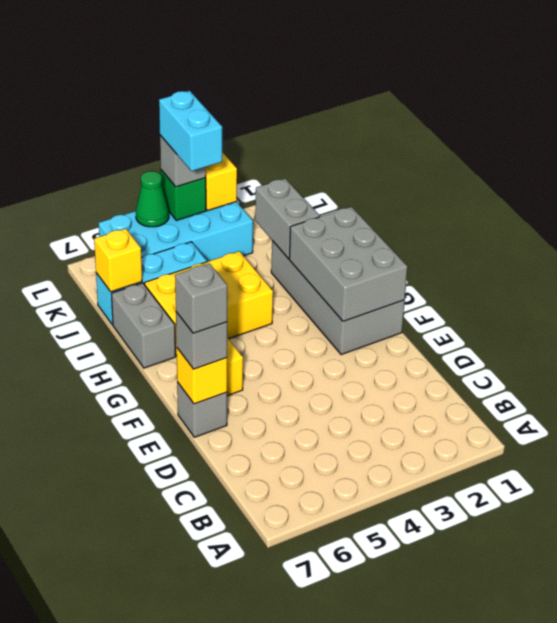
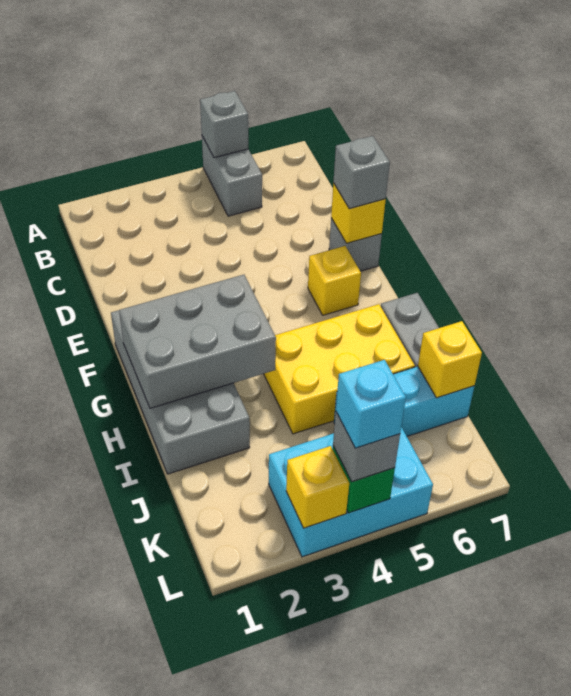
grey 1x1 brick [175,263,227,333] -> grey 1x1 brick moved to [200,91,248,158]
grey 2x3 brick [289,207,407,321] -> grey 2x3 brick turned to [119,275,276,408]
grey 1x2 brick [255,178,320,259] -> grey 1x2 brick moved to [202,136,262,216]
cyan 2x4 brick [99,202,253,262] -> cyan 2x3 brick [269,427,433,557]
cyan 1x2 brick [159,91,222,171] -> cyan 1x1 brick [336,360,406,448]
green 1x1 cone [136,171,169,227] -> none

